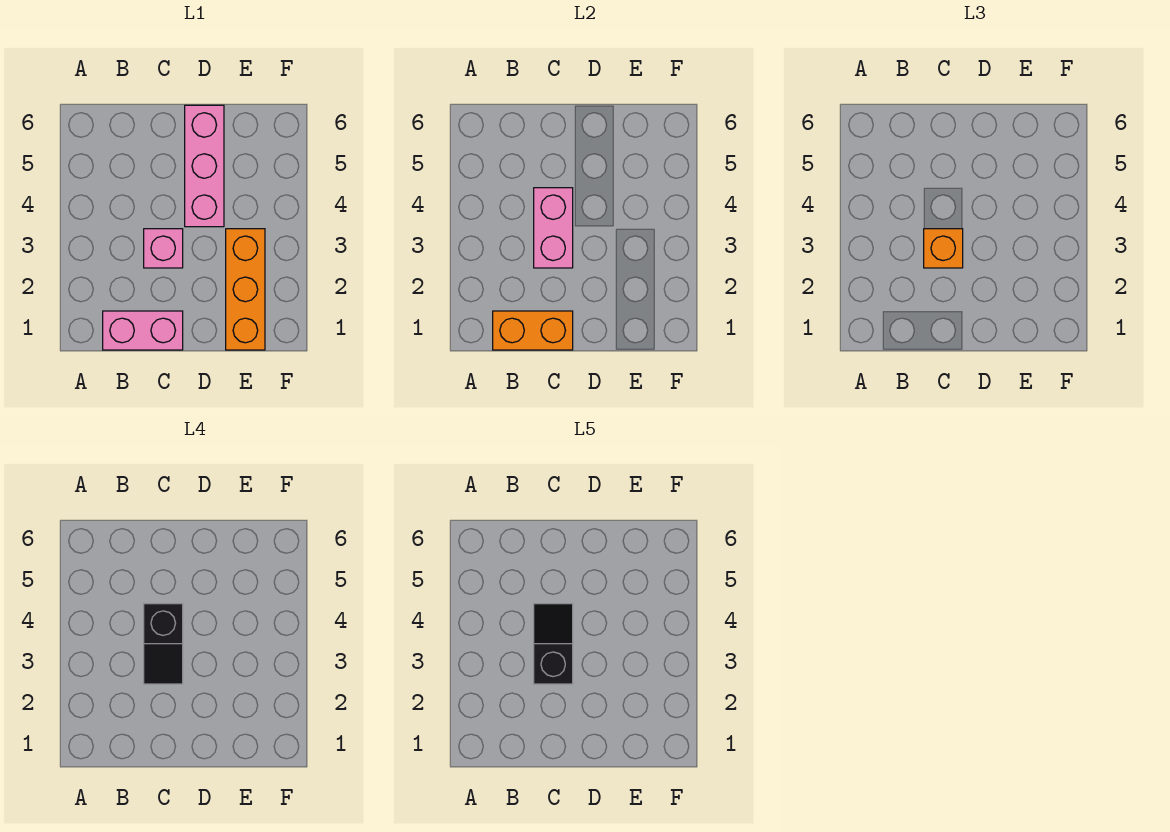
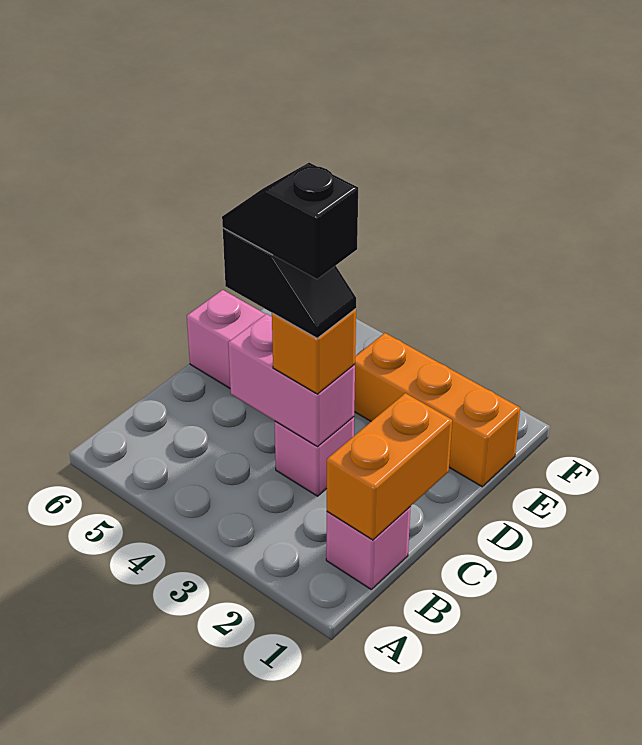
pink 1x2 brick [103,311,183,350] -> pink 1x1 brick [326,507,410,589]

